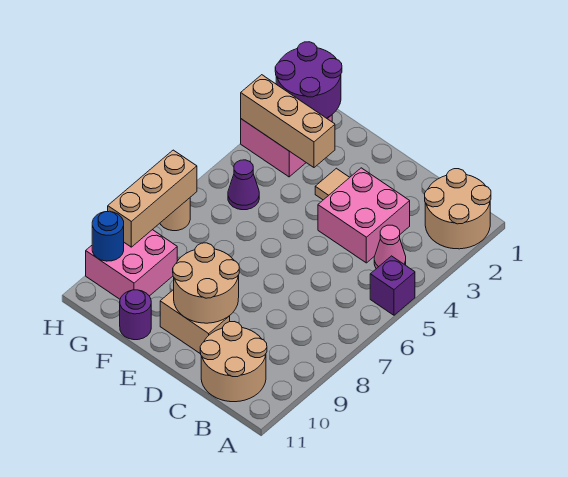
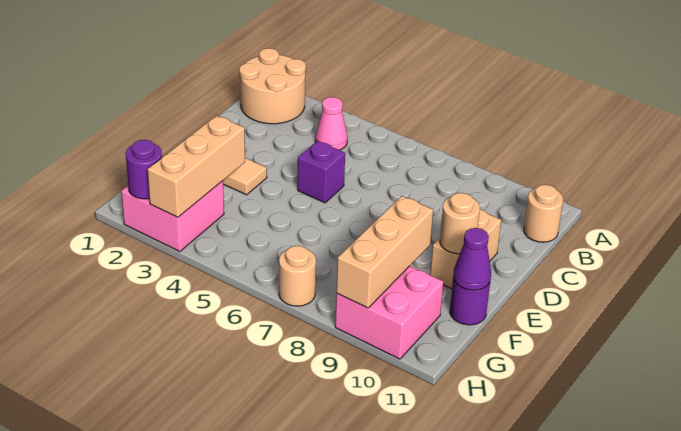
purple 1x1 brick [370,256,415,315] -> purple 1x1 brick moved to [298,141,345,203]
tan 2x2 round brick [200,322,267,402] -> tan 1x1 round brick [524,185,563,242]
pink 2x2 brick [318,168,410,263] -> none
tan 2x2 round brick [173,243,239,323] -> tan 1x1 round brick [440,193,480,254]
purple 2x2 round brick [275,42,342,118] -> purple 1x1 round brick [126,140,162,199]
purple 1x1 cone [228,160,259,210] -> purple 1x1 cone moved to [453,228,491,290]
tan 1x3 brick [108,150,197,247] -> tan 1x3 brick turned to [336,196,433,308]
blue 1x1 round brick [92,211,124,261] -> none

